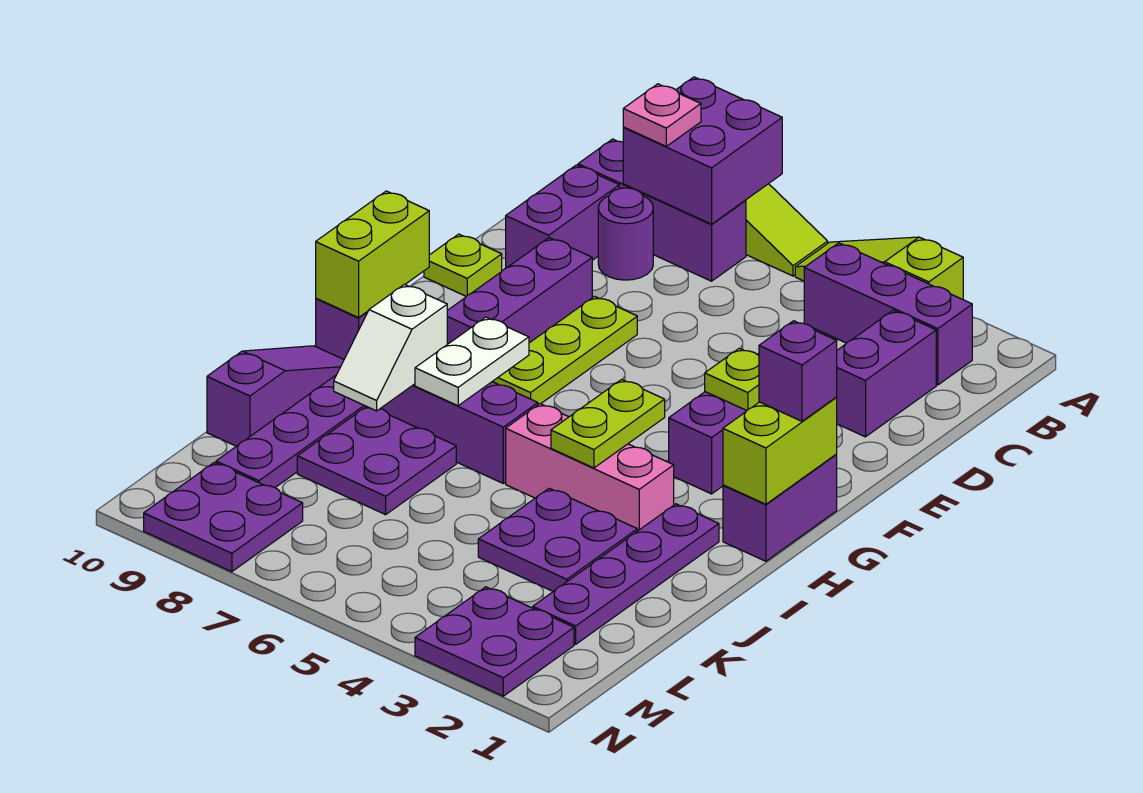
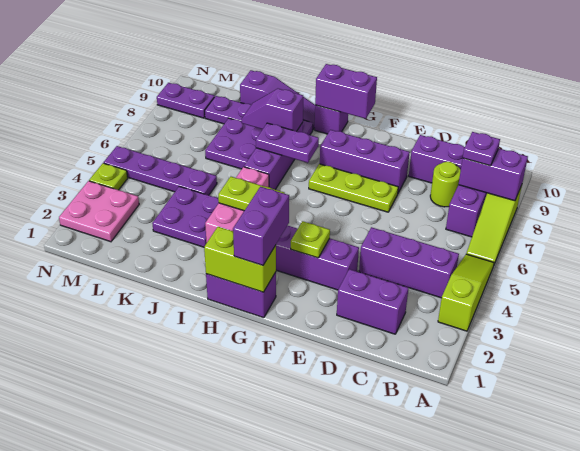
purple 2x2 brick [623,77,782,224] -> purple 1x2 brick [459,148,528,201]
purple 1x3 brick [804,243,972,385] -> purple 1x3 brick turned to [359,227,459,298]
pink 1x1 plate [623,84,701,146] -> purple 1x1 plate [463,132,500,166]
purple 1x1 round brick [598,188,653,280] -> lime 1x1 round brick [430,162,461,207]
lime 1x1 plate [424,234,502,296] -> lime 1x1 plate moved to [89,163,128,190]
purple 1x1 brick [759,321,837,421] -> purple 1x2 brick [233,187,289,265]
lime 1x2 brick [316,191,429,318] -> purple 1x2 brick [315,64,377,119]
white 1x2 plate [415,317,529,406] -> purple 1x2 plate [256,123,319,163]
purple 1x4 plate [533,504,719,644] -> purple 1x4 plate moved to [104,146,217,195]
white 1x2 slope [334,284,447,411] -> purple 1x2 slope [242,89,303,131]
purple 2x2 plate [415,587,574,696] -> pink 2x2 plate [59,181,139,242]
purple 2x2 plate [144,462,303,572] -> purple 1x2 plate [157,83,215,118]

